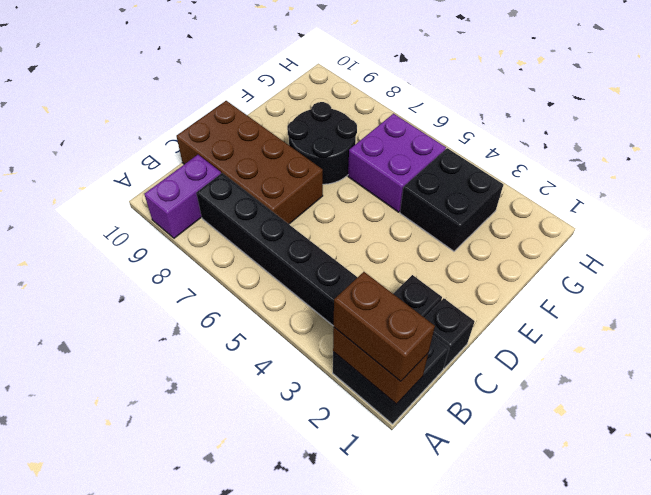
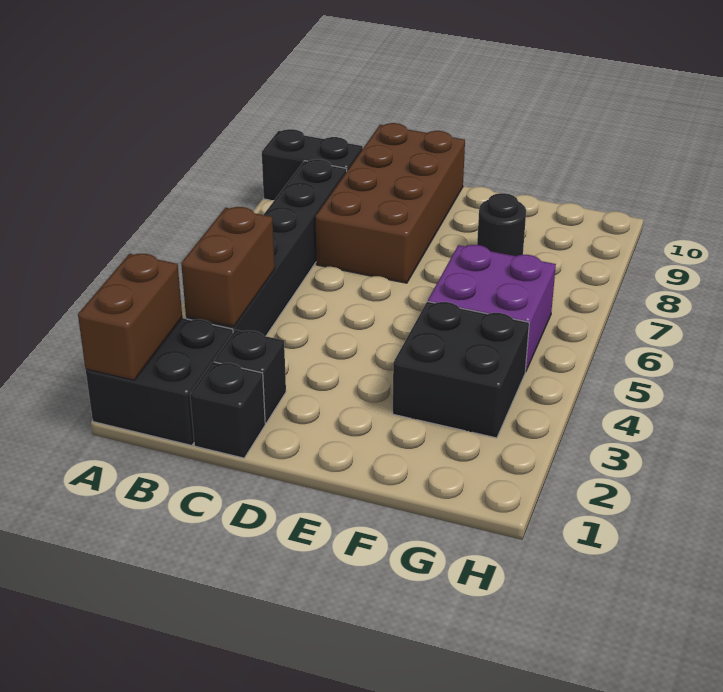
brown 1x2 brick [334,272,435,381] -> brown 1x2 brick moved to [181,207,275,327]
purple 1x2 brick [144,155,221,238] -> black 1x2 brick [262,129,363,200]
black 2x2 round brick [287,102,357,184] -> black 1x1 round brick [477,193,526,256]

